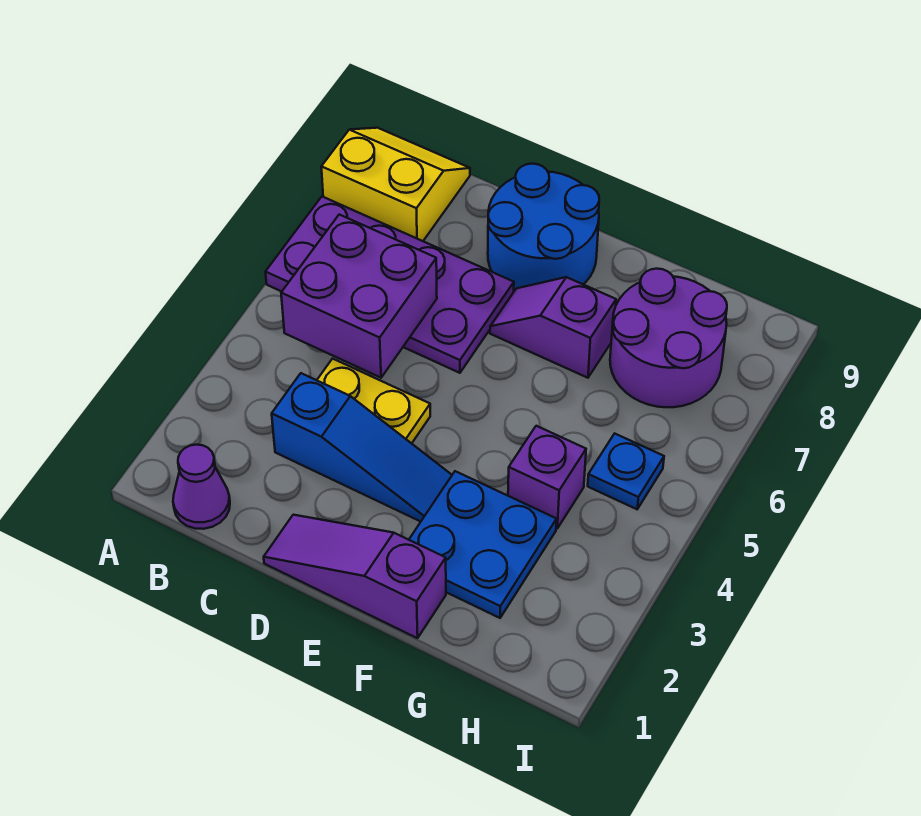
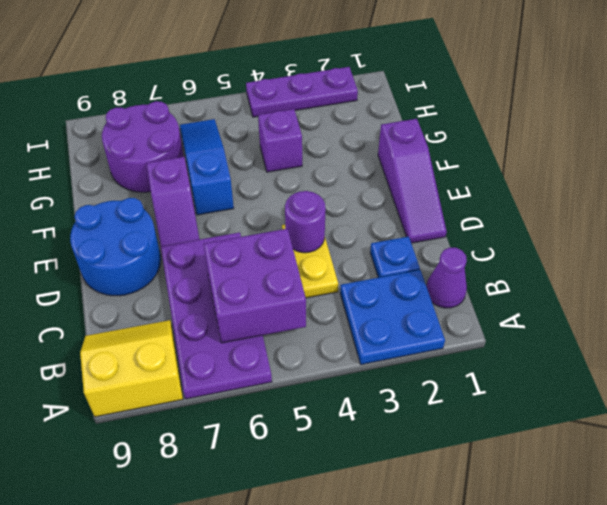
yellow 2x2 slope [322,128,470,241] -> yellow 2x2 slope turned to [80,320,183,417]
blue 1x3 slope [272,373,452,522] -> blue 1x3 slope moved to [180,119,234,215]
none -> purple 1x1 round brick [285,191,326,253]
blue 2x2 plate [409,471,557,618] -> blue 2x2 plate moved to [340,270,445,365]
blue 1x1 plate [588,433,664,509] -> blue 1x1 plate moved to [370,237,420,278]
none -> purple 1x3 plate [246,67,358,117]

